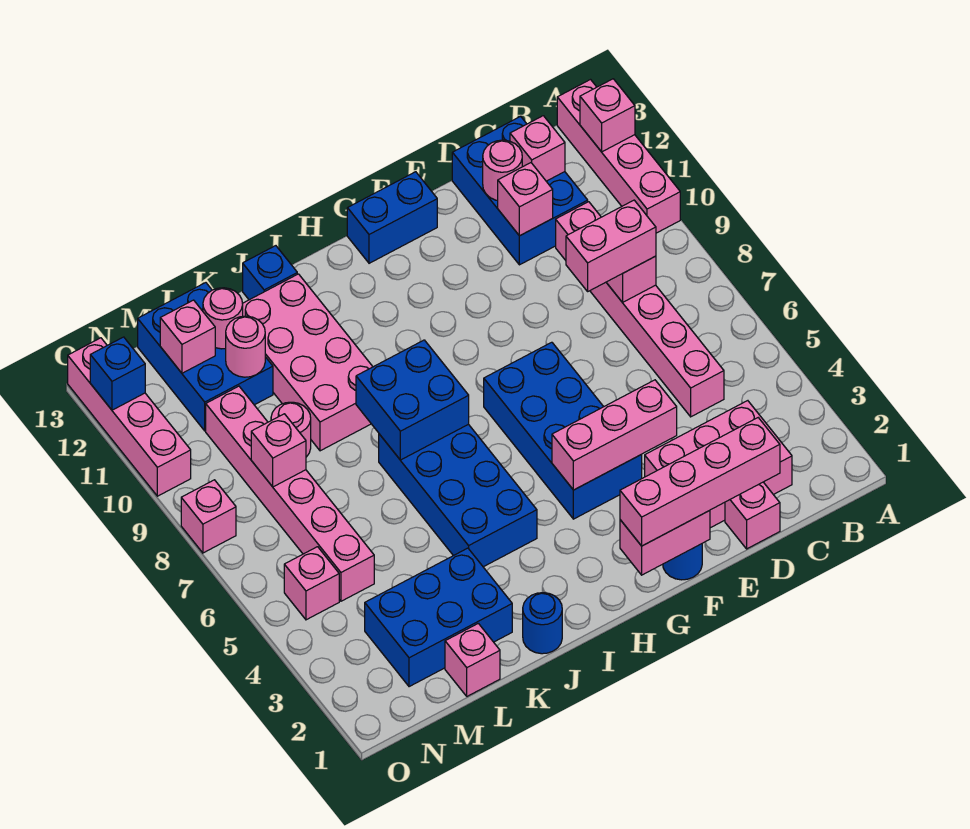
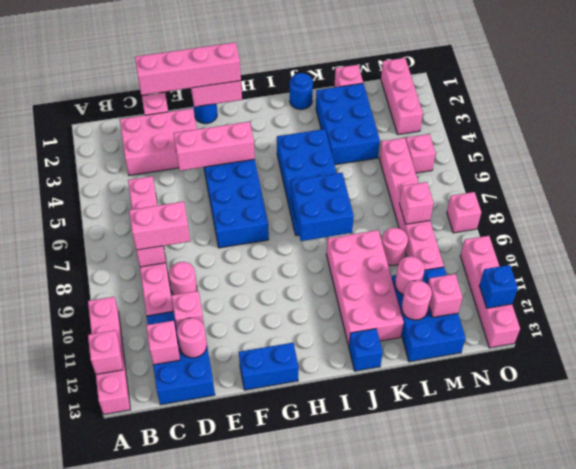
none -> pink 1x1 round brick [169,262,197,295]
blue 2x3 brick [365,548,512,687] -> blue 2x3 brick turned to [316,83,380,165]
none -> pink 1x3 brick [381,58,423,135]

